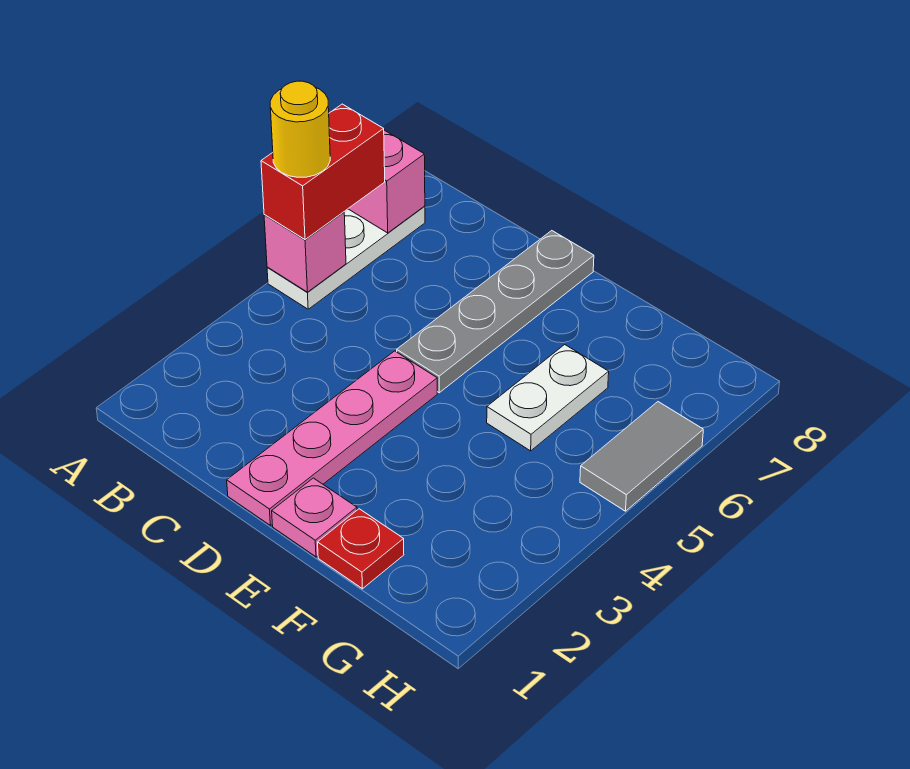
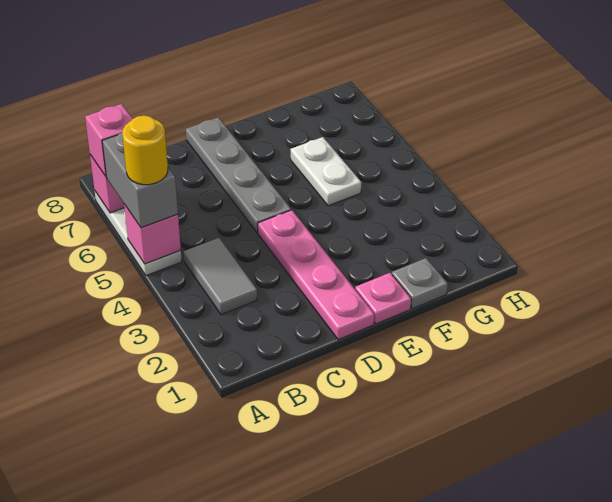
red 1x2 brick [261,104,385,240] -> grey 1x2 brick [102,132,178,228]
none -> pink 1x1 brick [85,104,132,176]
red 1x1 plate [318,509,404,589] -> grey 1x1 plate [392,258,448,309]
grey 1x2 tile [580,402,703,511] -> grey 1x2 tile moved to [184,238,257,315]

